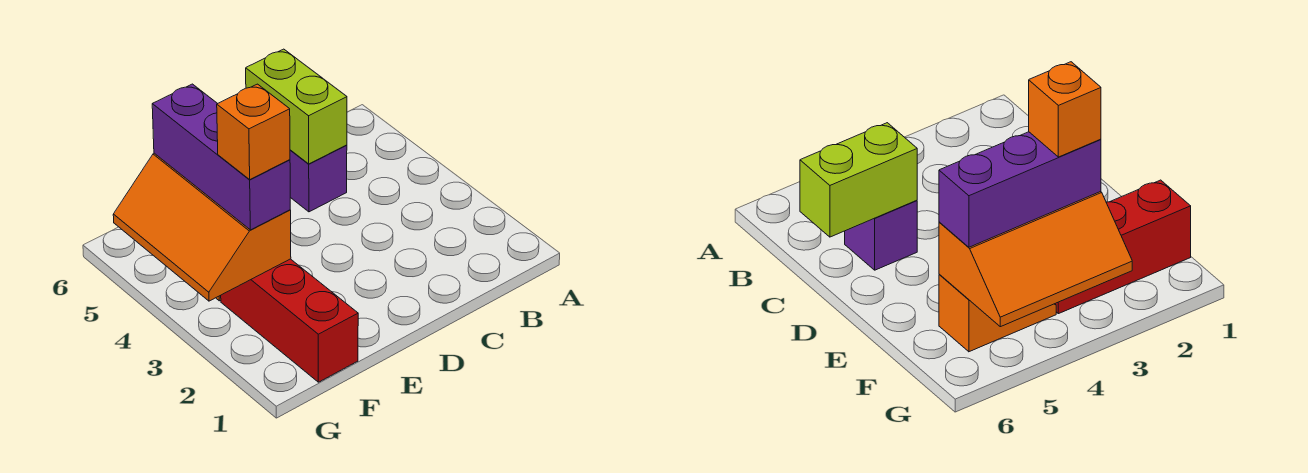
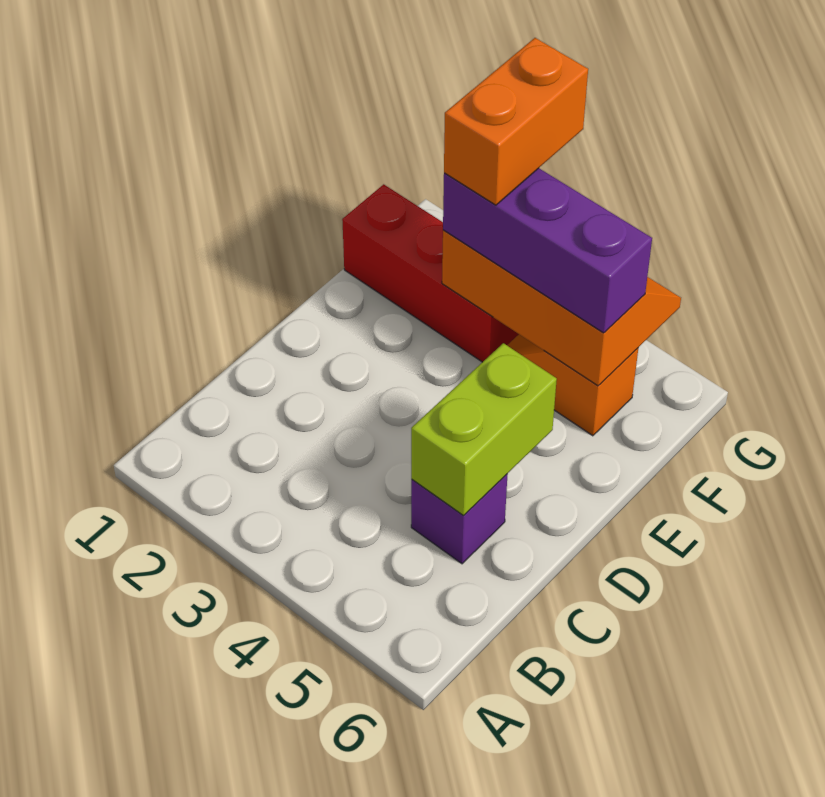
lime 1x2 brick [246,49,347,164] -> lime 1x2 brick turned to [411,343,557,515]
orange 1x1 brick [217,84,290,179] -> orange 1x2 brick [444,38,588,205]

